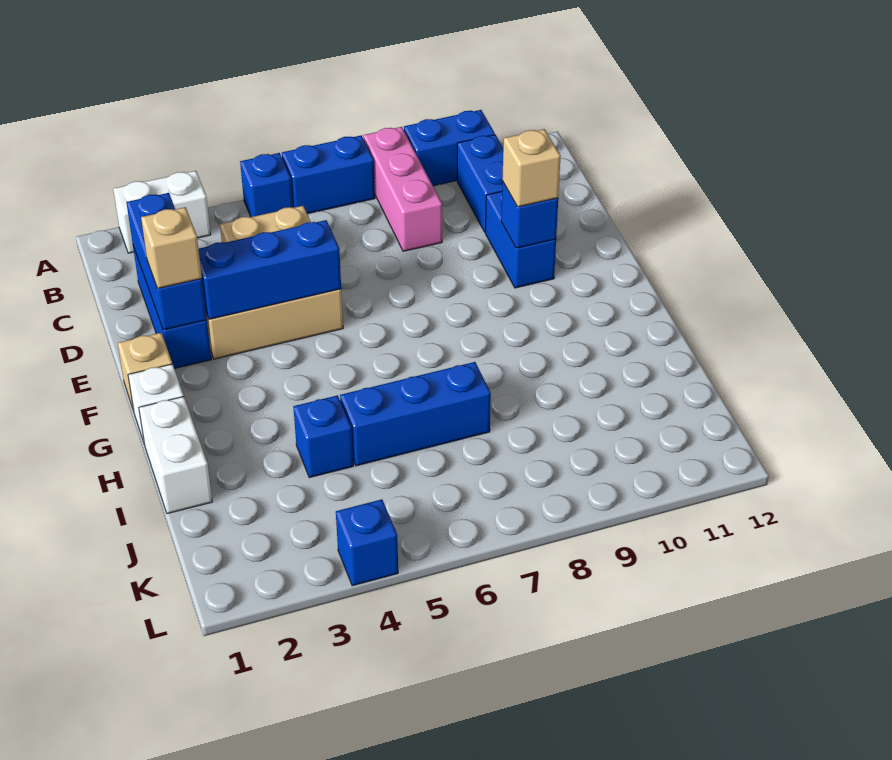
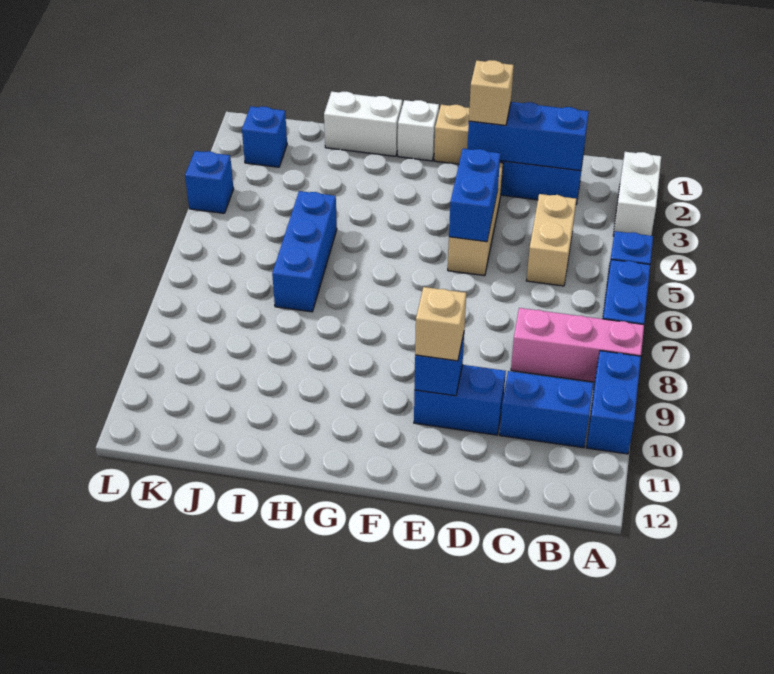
blue 1x3 brick [199,220,341,319] -> blue 1x2 brick [449,149,500,242]
blue 1x1 brick [293,395,353,478] -> blue 1x1 brick moved to [242,106,287,167]

